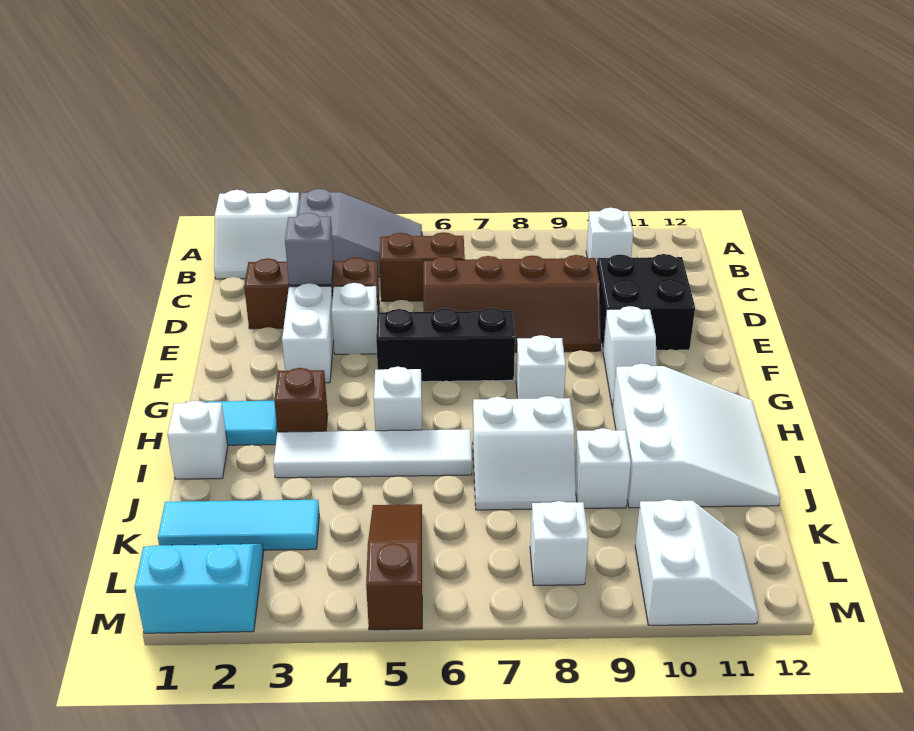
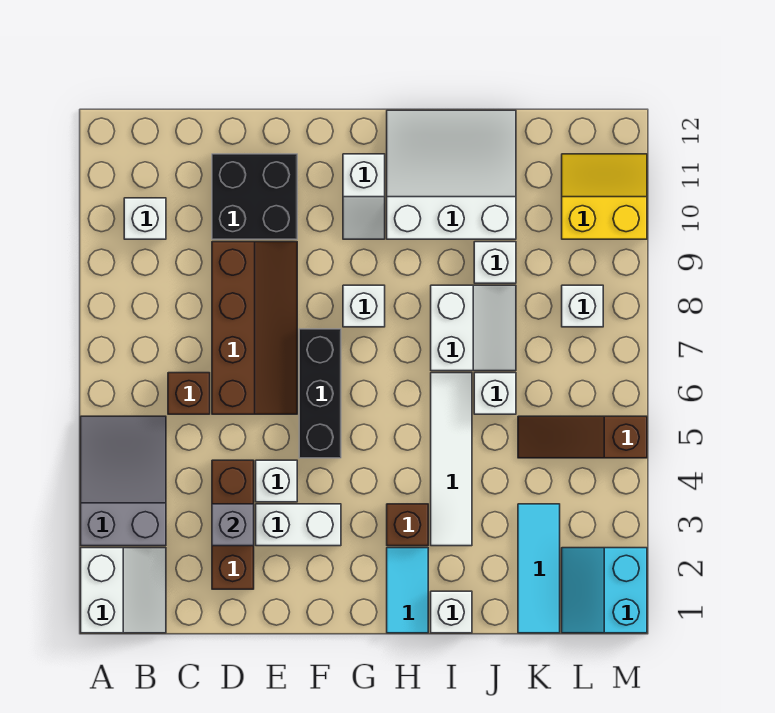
brown 1x2 brick [380,232,465,301] -> brown 1x1 brick [168,373,210,414]
white 1x2 slope [603,306,657,409] -> white 1x2 slope turned to [343,154,385,239]
white 1x1 brick [374,367,422,431] -> white 1x1 brick moved to [474,373,516,414]
white 2x2 slope [635,499,758,625] -> yellow 2x2 slope [562,154,647,239]

